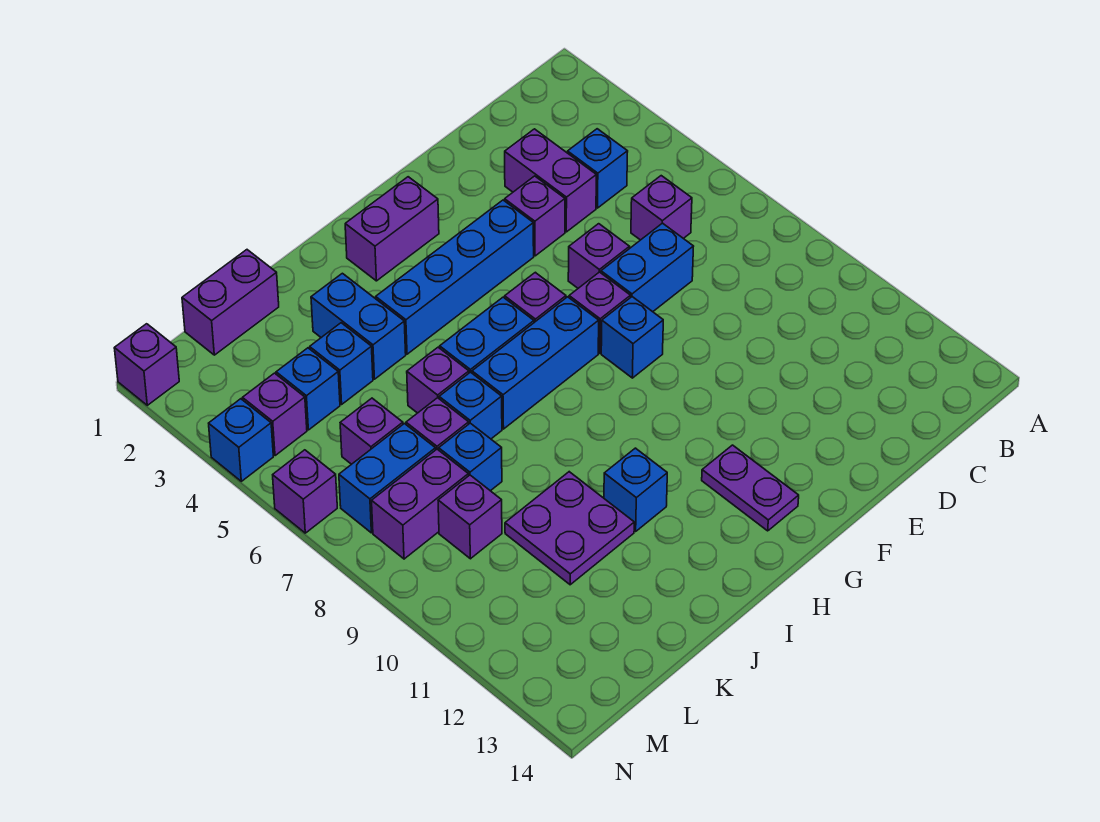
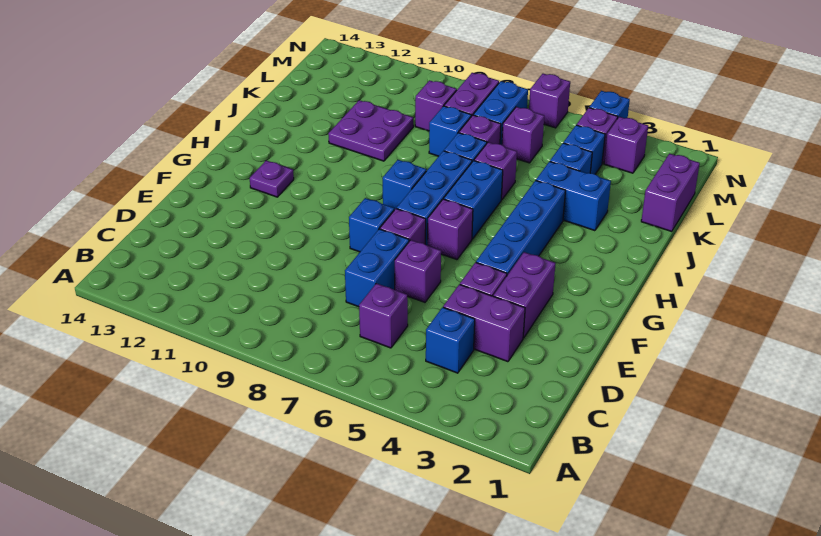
purple 1x2 brick [345,177,439,281] -> purple 1x2 brick moved to [494,252,556,338]
purple 1x2 plate [702,445,799,531] -> purple 1x1 plate [250,160,294,197]
blue 1x1 brick [604,448,667,531] -> blue 1x1 brick moved to [383,160,426,210]
purple 1x1 brick [114,324,179,405] -> purple 1x1 brick moved to [604,117,648,173]

